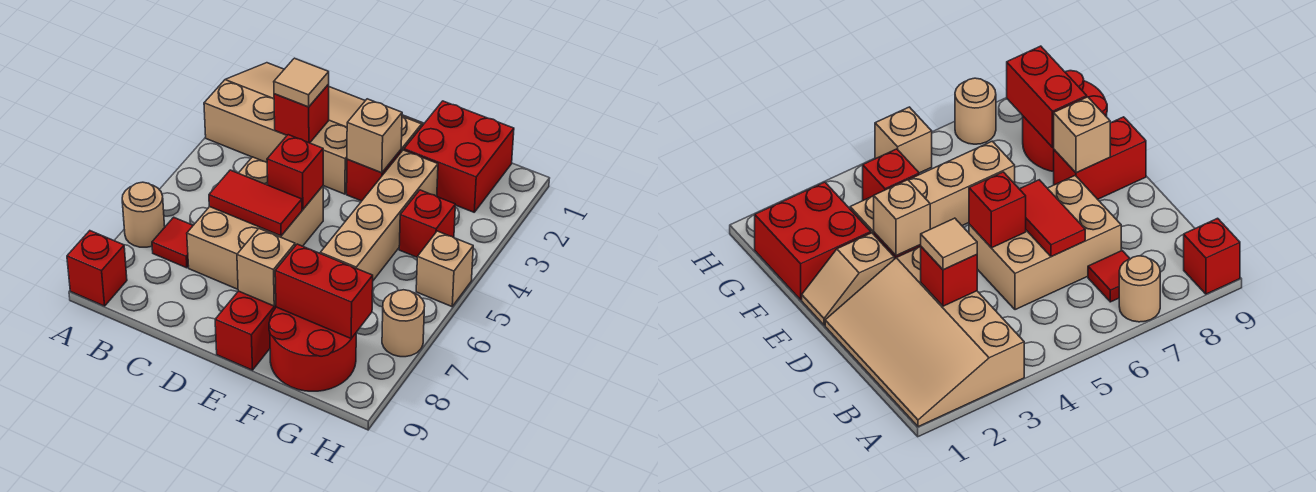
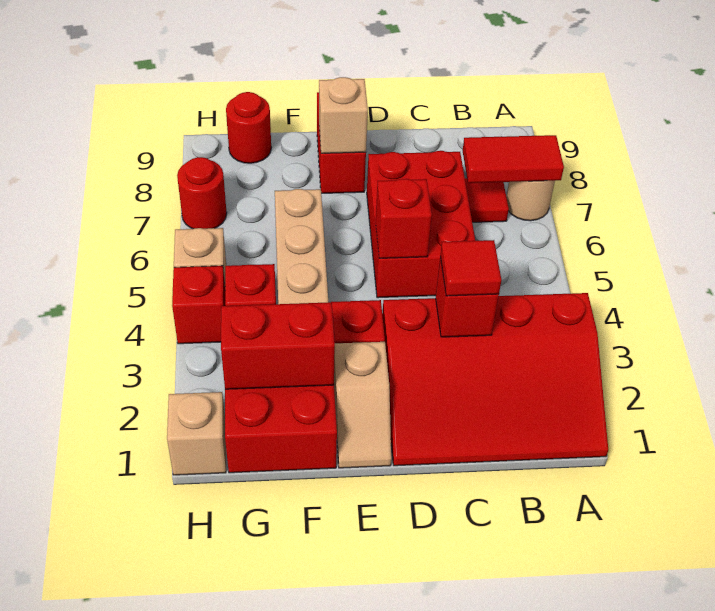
tan 3x4 slope [204,63,365,194] -> red 3x4 slope [382,293,608,466]
red 1x1 brick [67,231,127,306] -> red 1x1 brick moved to [172,266,226,344]
tan 1x1 tile [274,58,329,107] -> red 1x1 tile [440,240,501,296]
tan 2x3 brick [187,157,323,289] -> red 2x3 brick [367,151,475,298]
red 1x2 tile [209,170,302,236] -> red 1x2 tile moved to [463,135,564,183]
tan 1x1 brick [347,99,402,173] -> tan 1x1 brick moved to [167,392,226,475]
red 2x2 round brick [269,307,356,391] -> red 1x1 round brick [226,92,271,163]
red 1x2 brick [275,244,373,338] -> red 1x2 brick moved to [221,302,335,389]
tan 1x1 round brick [382,290,425,357] -> red 1x1 round brick [177,157,227,229]

